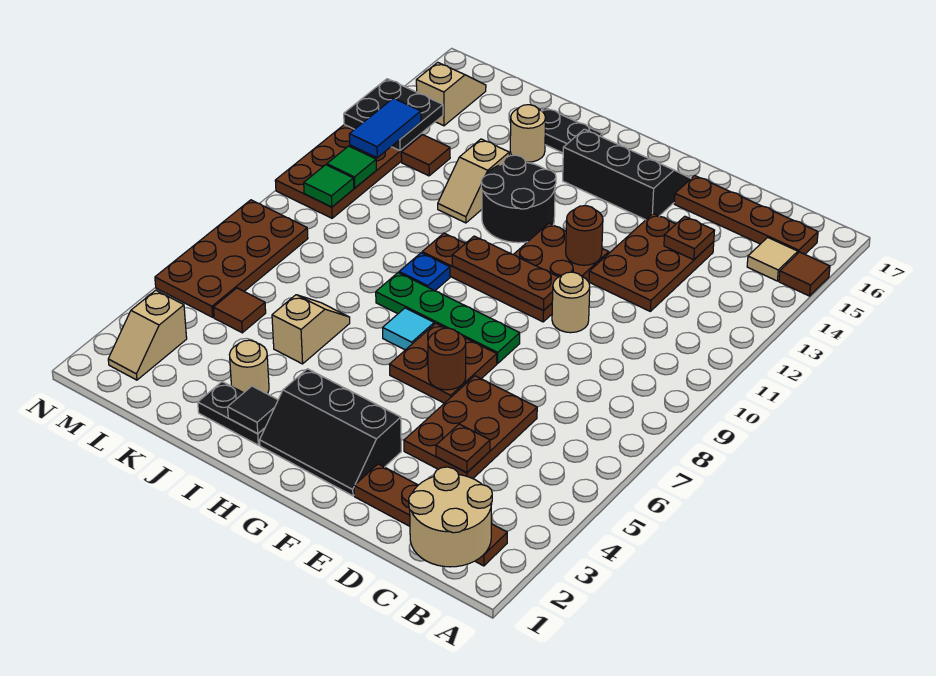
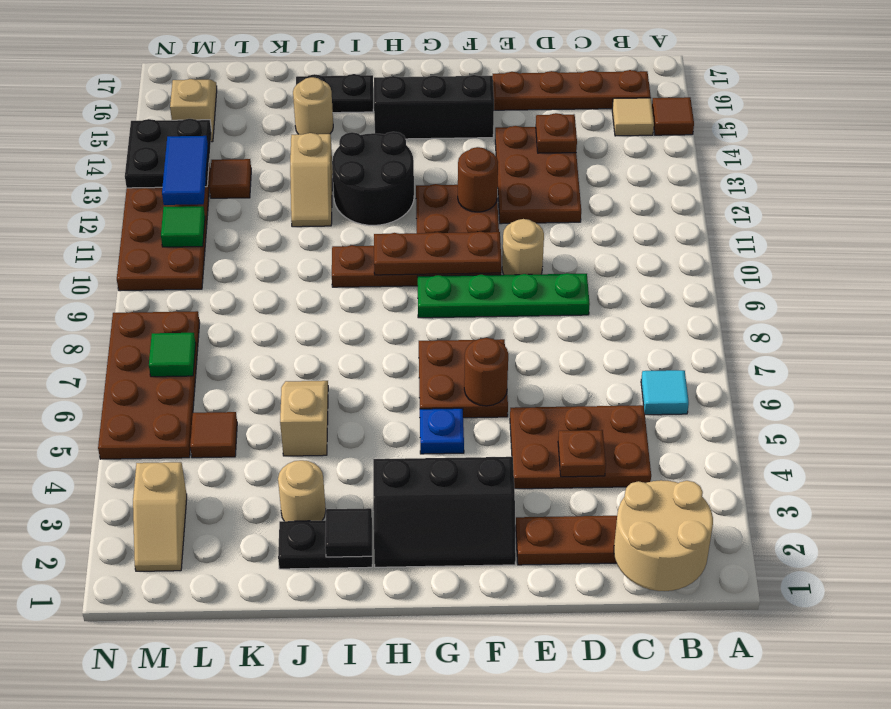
brown 2x3 plate [404,376,537,479] -> brown 2x3 plate turned to [510,405,651,489]
green 1x4 plate [376,273,520,364] -> green 1x4 plate moved to [417,273,590,318]
cyan 1x1 tile [383,308,434,350] -> cyan 1x1 tile moved to [641,370,689,415]
blue 1x1 plate [399,253,450,291] -> blue 1x1 plate moved to [420,408,464,454]
green 1x1 tile [304,165,354,207] -> green 1x1 tile moved to [149,333,196,377]

